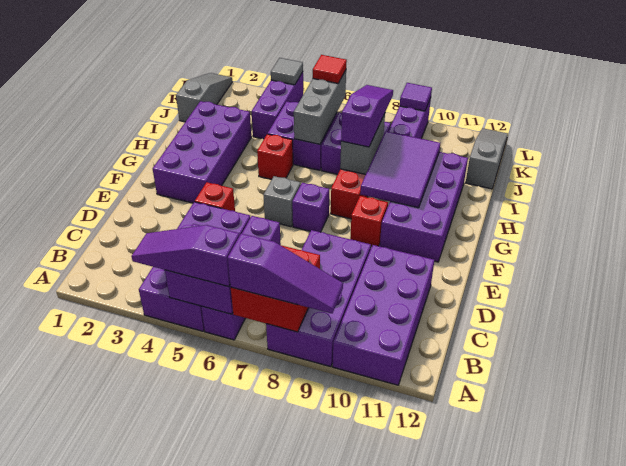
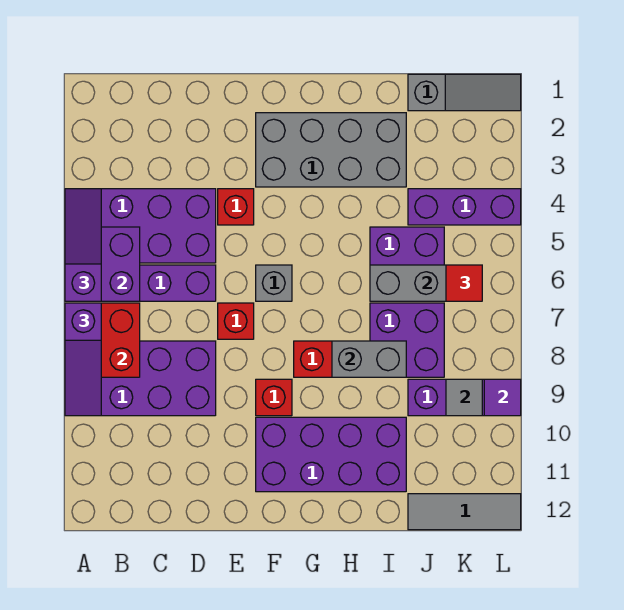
purple 2x4 brick [333,245,434,385] -> none
purple 2x4 brick [153,101,251,203] -> grey 2x4 brick [256,113,406,187]
purple 1x1 brick [292,183,329,232] -> none
purple 2x3 tile [360,131,440,208] -> none
red 1x1 brick [257,134,293,179] -> red 1x1 brick moved to [218,303,254,339]
purple 1x3 slope [341,85,393,147] -> none
grey 1x3 slope [466,128,508,189] -> grey 1x3 tile [408,494,521,530]
grey 1x1 tile [271,58,303,85] -> grey 1x1 tile moved to [446,379,482,416]

